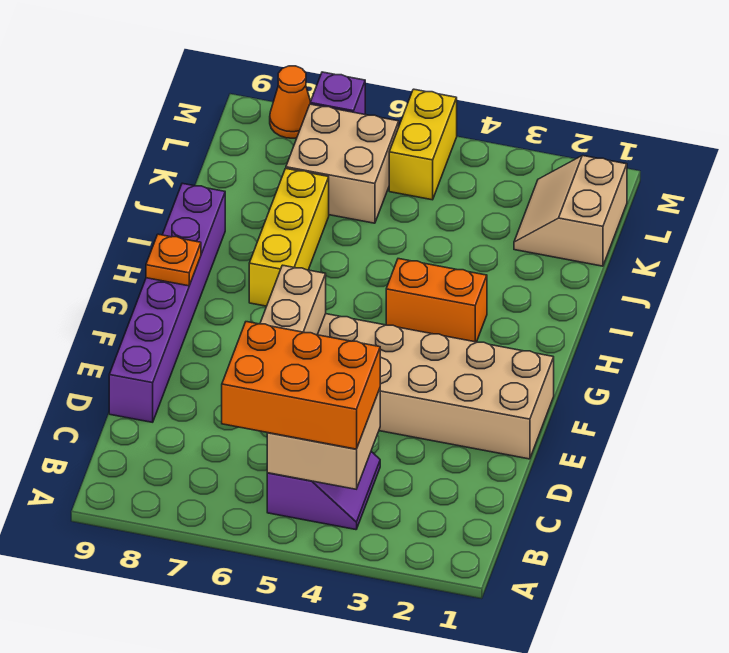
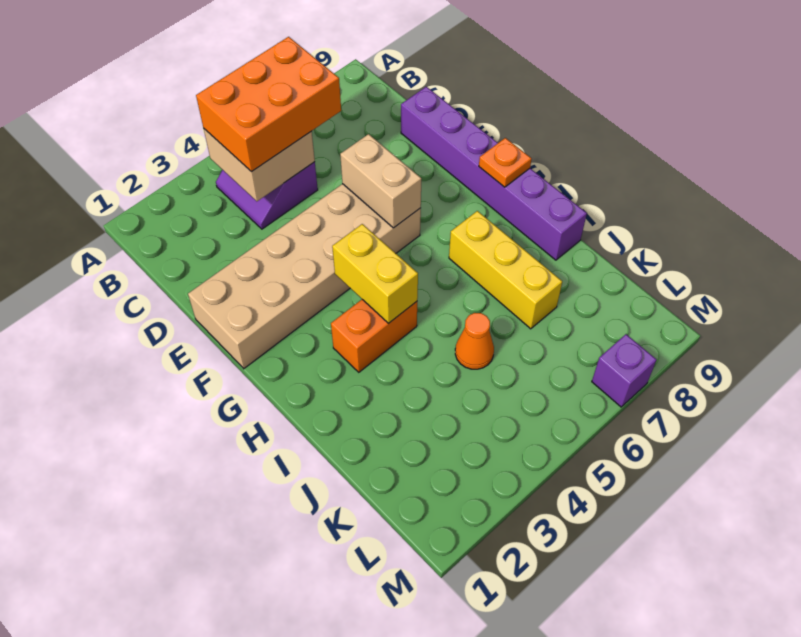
tan 2x2 slope [514,156,627,266] -> none
tan 2x2 brick [286,104,399,223] -> none
yellow 1x2 brick [389,89,457,200] -> yellow 1x2 brick moved to [332,224,418,324]
orange 1x1 cone [270,66,311,138] -> orange 1x1 cone moved to [455,313,494,369]

